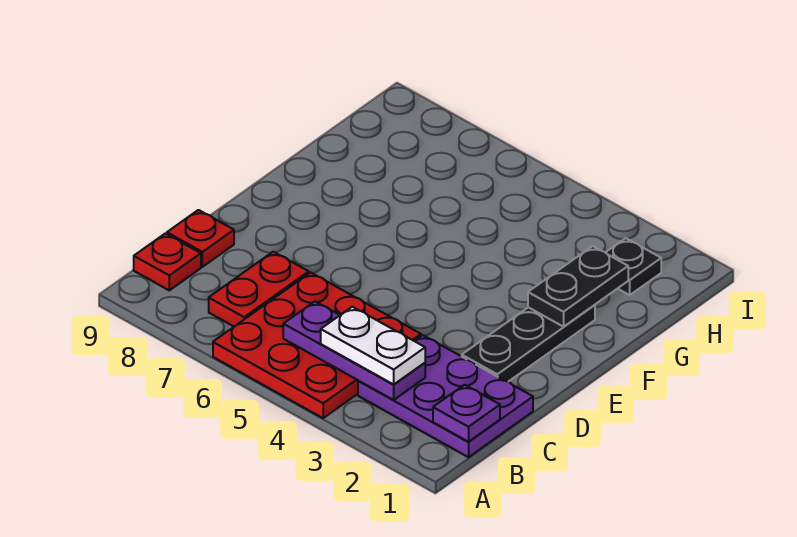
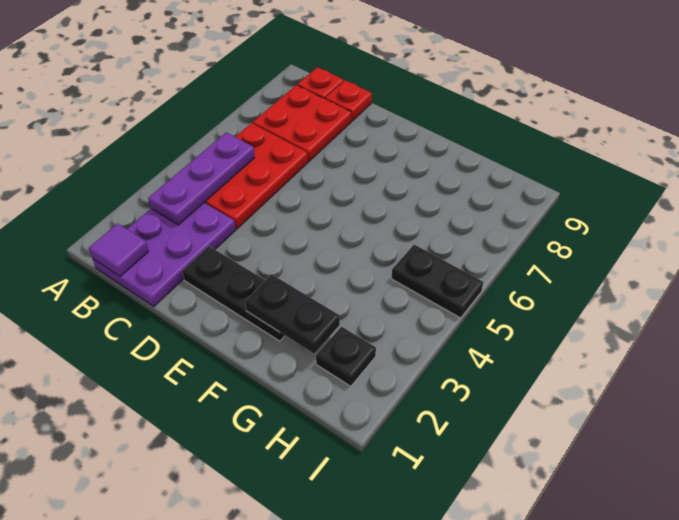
red 3x3 plate [213,272,421,418] -> red 2x3 plate [204,123,308,229]
purple 1x1 plate [433,385,500,442] -> purple 1x1 tile [89,224,149,276]
white 1x2 plate [321,307,425,384] -> none
red 1x2 plate [209,252,309,327] -> red 2x2 plate [253,85,351,161]
none -> black 1x2 plate [391,244,483,318]

